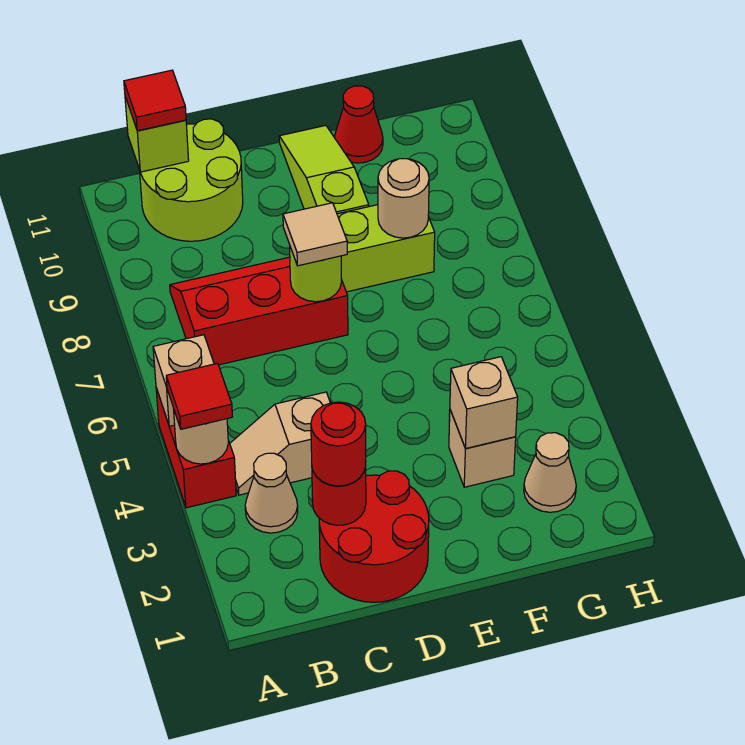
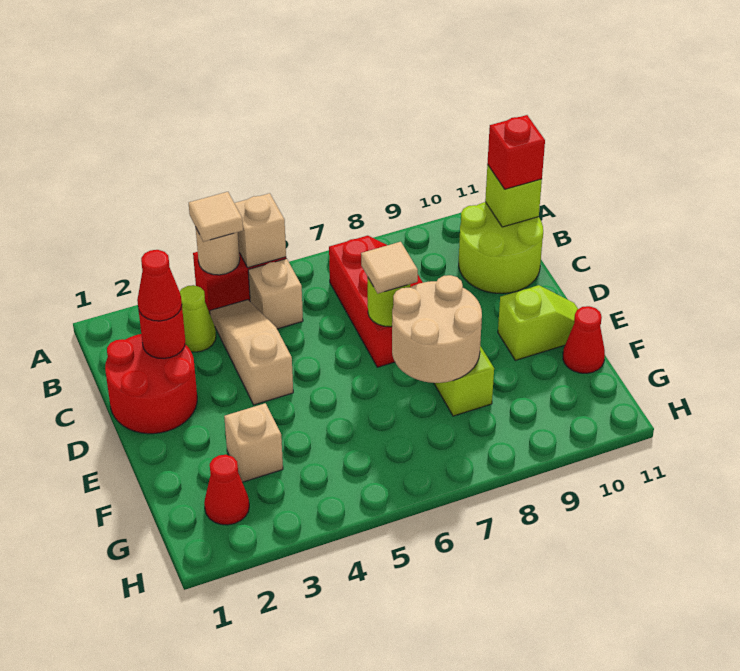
red 1x1 tile [166,363,232,429] -> tan 1x1 tile [189,192,243,242]
tan 1x1 cone [245,453,298,533] -> lime 1x1 cone [180,285,216,352]
tan 1x2 slope [230,392,330,495] -> tan 1x3 slope [210,300,293,405]
red 1x1 tile [124,70,186,131] -> red 1x1 brick [487,115,545,189]
red 1x1 round brick [311,402,366,486] -> red 1x1 cone [137,250,182,321]
lime 1x3 slope [279,125,369,214] -> lime 1x2 slope [498,285,578,360]
tan 1x1 brick [450,357,518,449] -> tan 1x1 brick moved to [248,259,303,329]
tan 1x1 round brick [378,159,429,238] -> tan 2x2 round brick [392,275,482,383]
tan 1x1 cone [524,433,576,512] -> red 1x1 cone [204,455,249,525]

